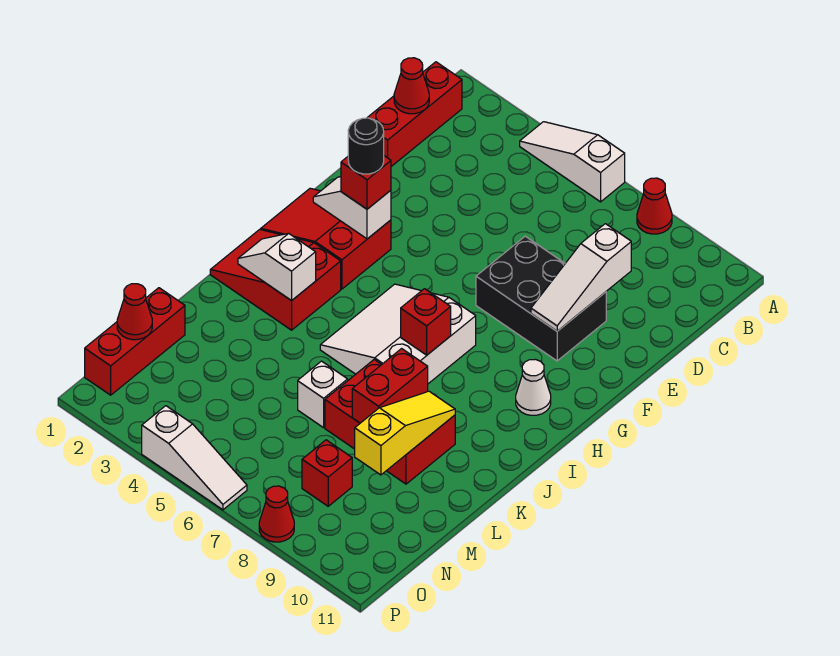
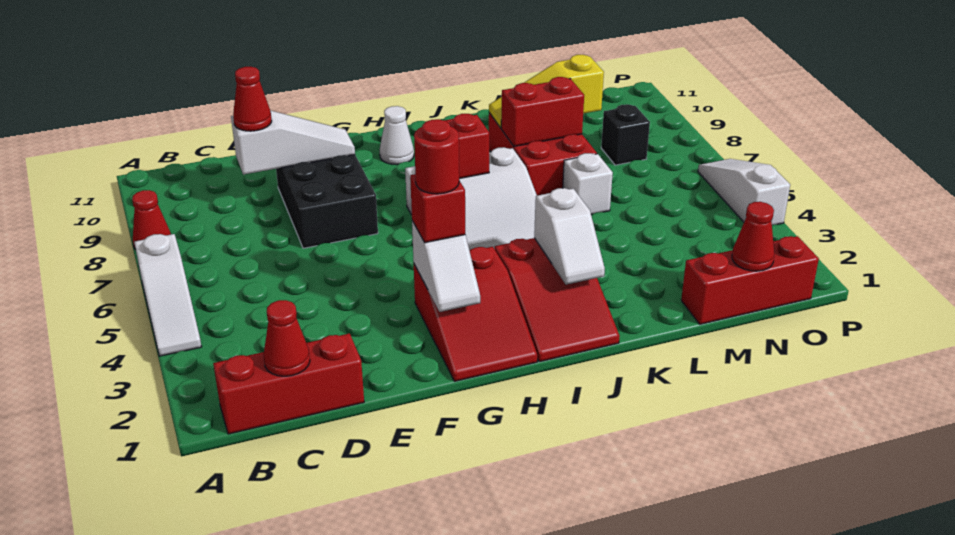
black 1x1 round brick [348,118,384,174] -> red 1x1 round brick [414,119,459,194]
red 1x1 brick [302,440,352,506] -> black 1x1 brick [601,104,650,165]
red 1x1 cone [259,486,294,542] -> red 1x1 cone moved to [233,67,272,131]

